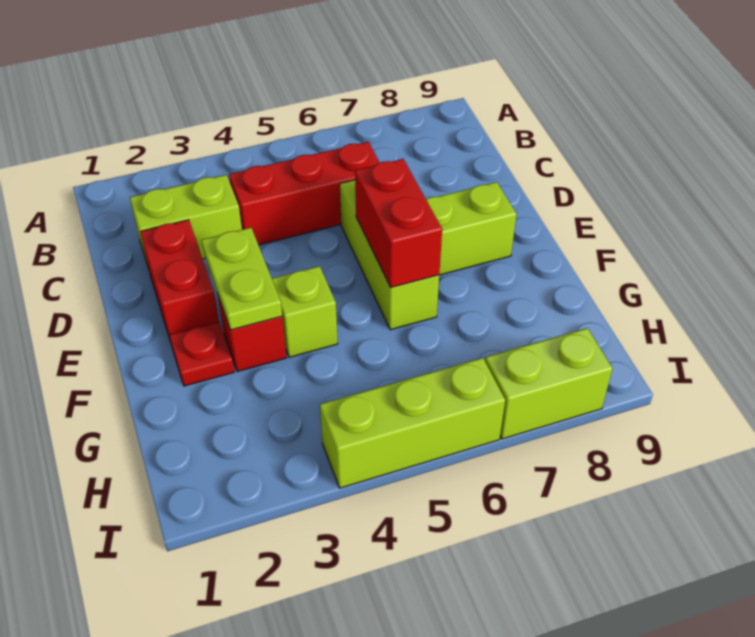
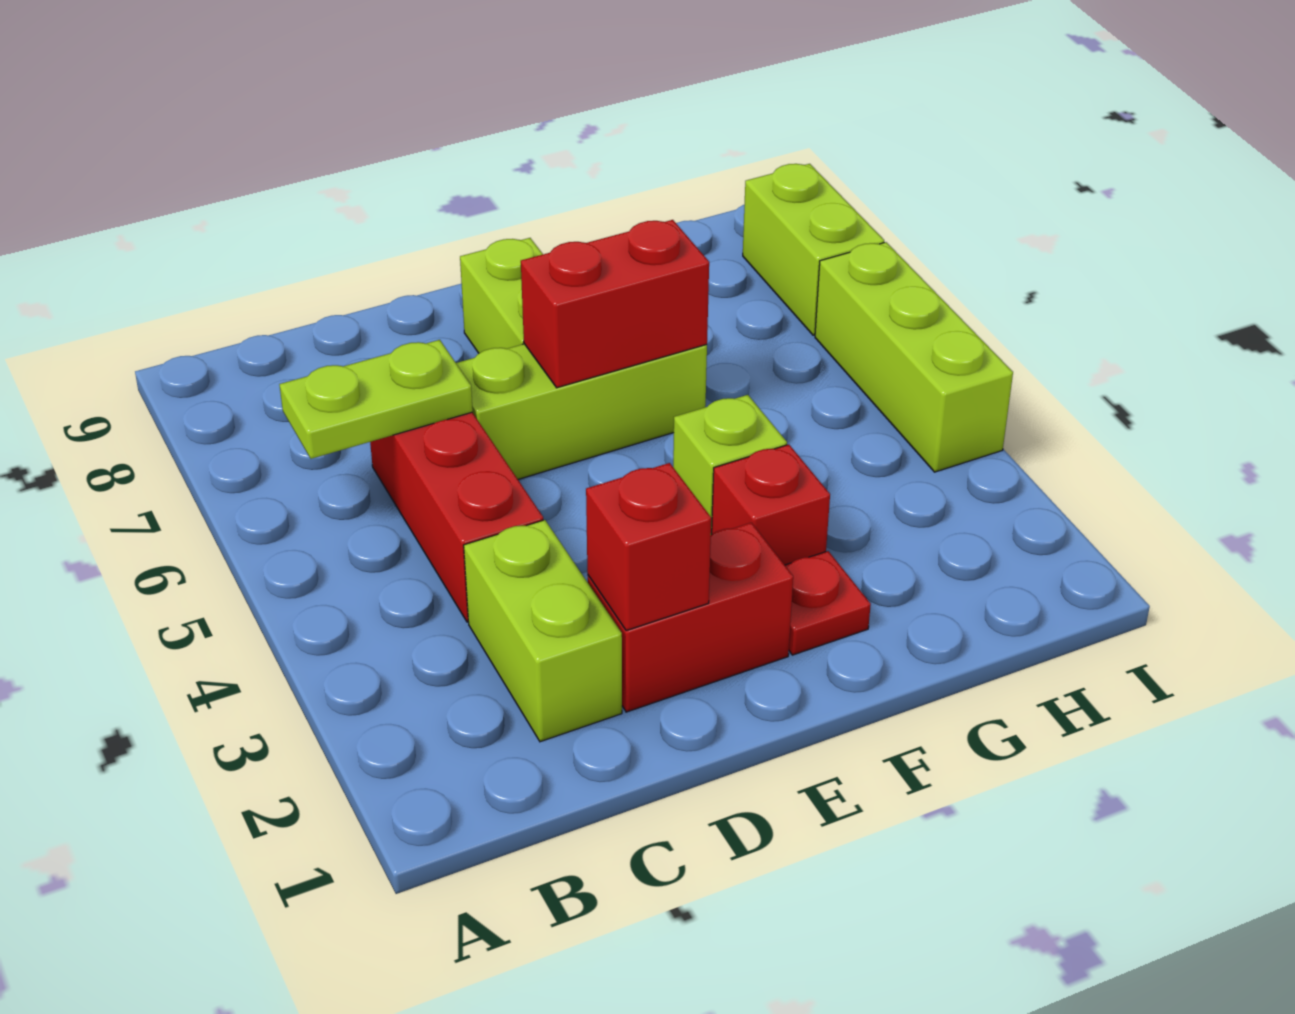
none -> red 1x1 brick [586,463,711,631]
lime 1x2 plate [202,228,282,330] -> lime 1x2 plate moved to [279,340,473,459]

